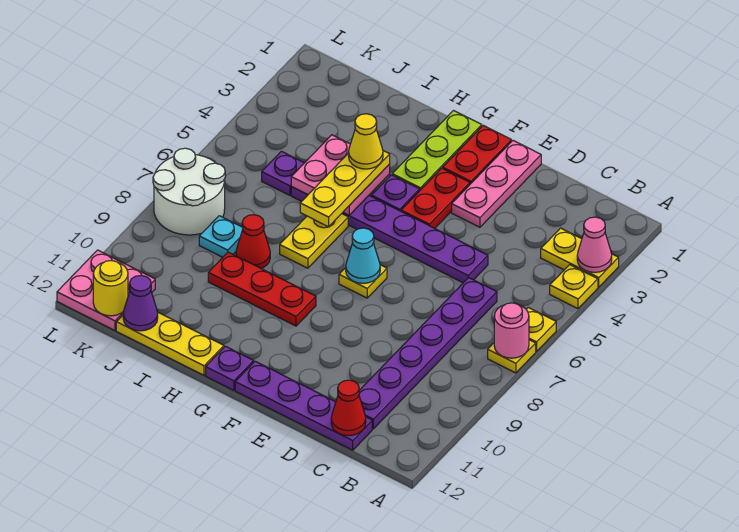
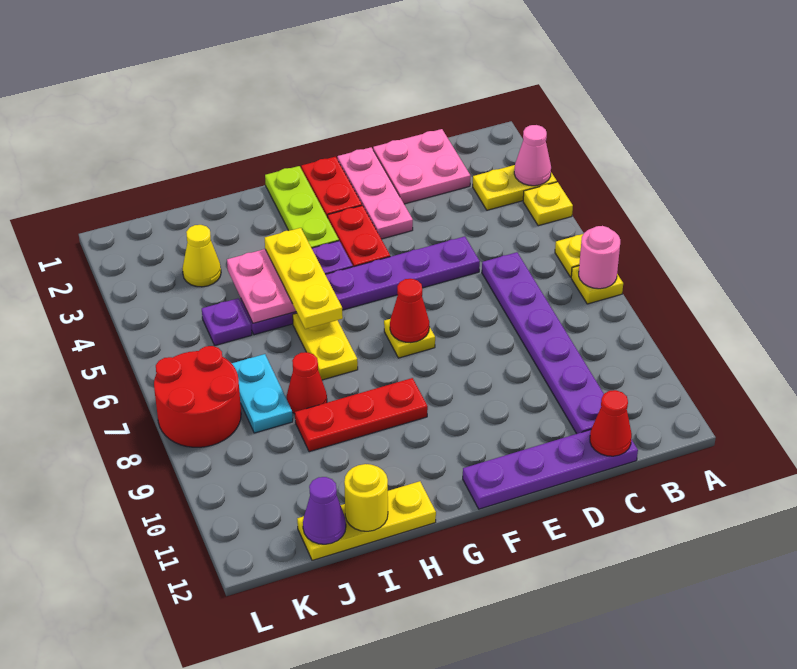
cyan 1x1 cone [346,228,380,283] -> red 1x1 cone [390,279,429,343]
purple 1x1 plate [206,346,254,390] -> none
yellow 1x1 cone [349,114,383,169] -> yellow 1x1 cone moved to [183,225,221,287]
cyan 1x1 plate [199,216,243,257] -> cyan 1x2 plate [231,354,293,433]
white 2x2 round brick [153,148,225,235] -> red 2x2 round brick [154,346,241,447]
pink 2x2 plate [57,250,155,331] -> pink 2x2 plate moved to [373,129,470,204]
yellow 1x1 round brick [93,261,128,316] -> yellow 1x1 round brick moved to [344,464,388,531]

